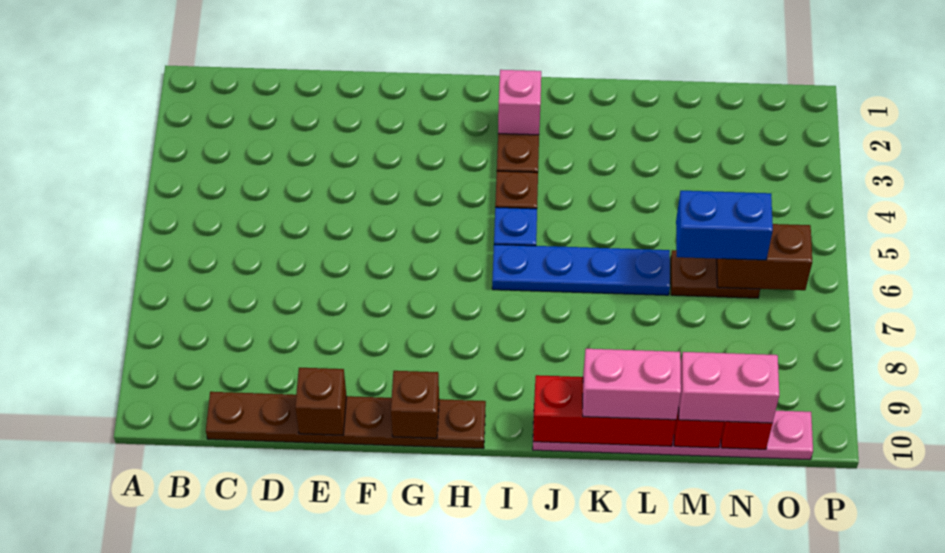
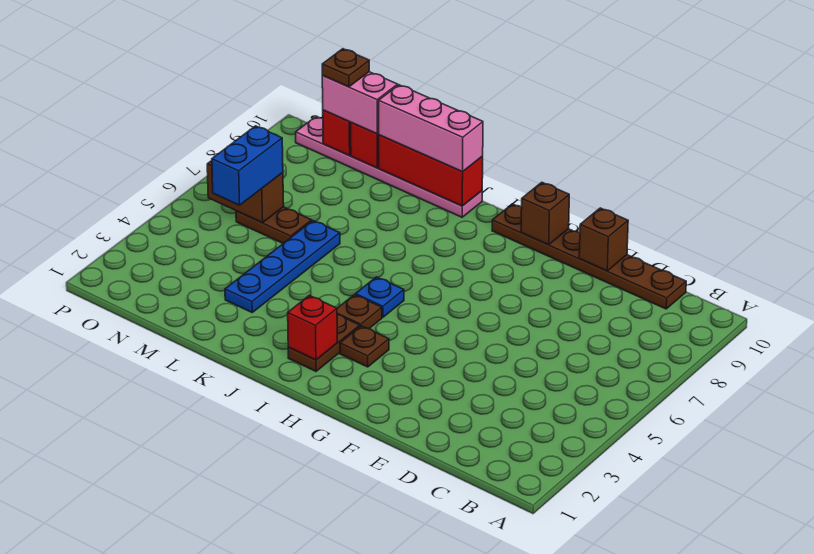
none -> brown 1x1 plate [340,326,389,367]
pink 1x1 brick [498,70,541,135] -> red 1x1 brick [288,295,337,360]
blue 1x4 plate [492,245,670,295] -> blue 1x4 plate turned to [225,221,340,312]
pink 1x2 brick [583,349,681,420] -> pink 1x3 brick [379,85,483,172]
blue 1x2 brick [676,191,773,260] -> blue 1x2 brick turned to [212,126,283,205]
none -> brown 1x1 plate [322,49,369,87]

